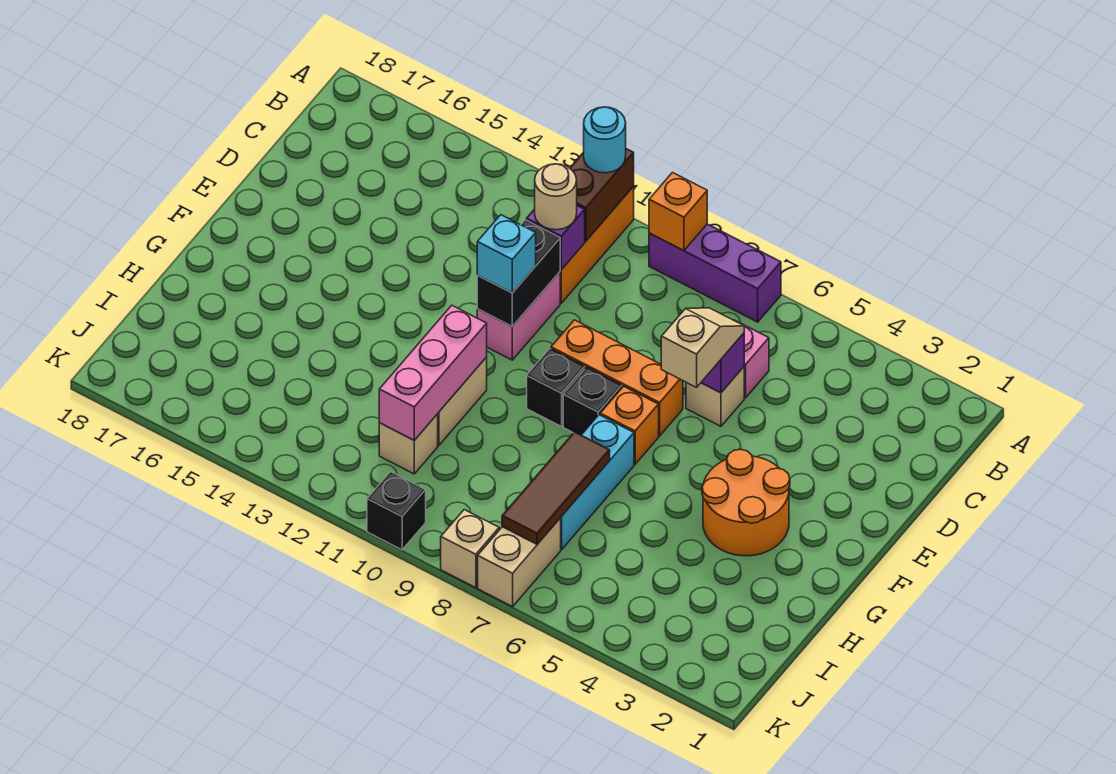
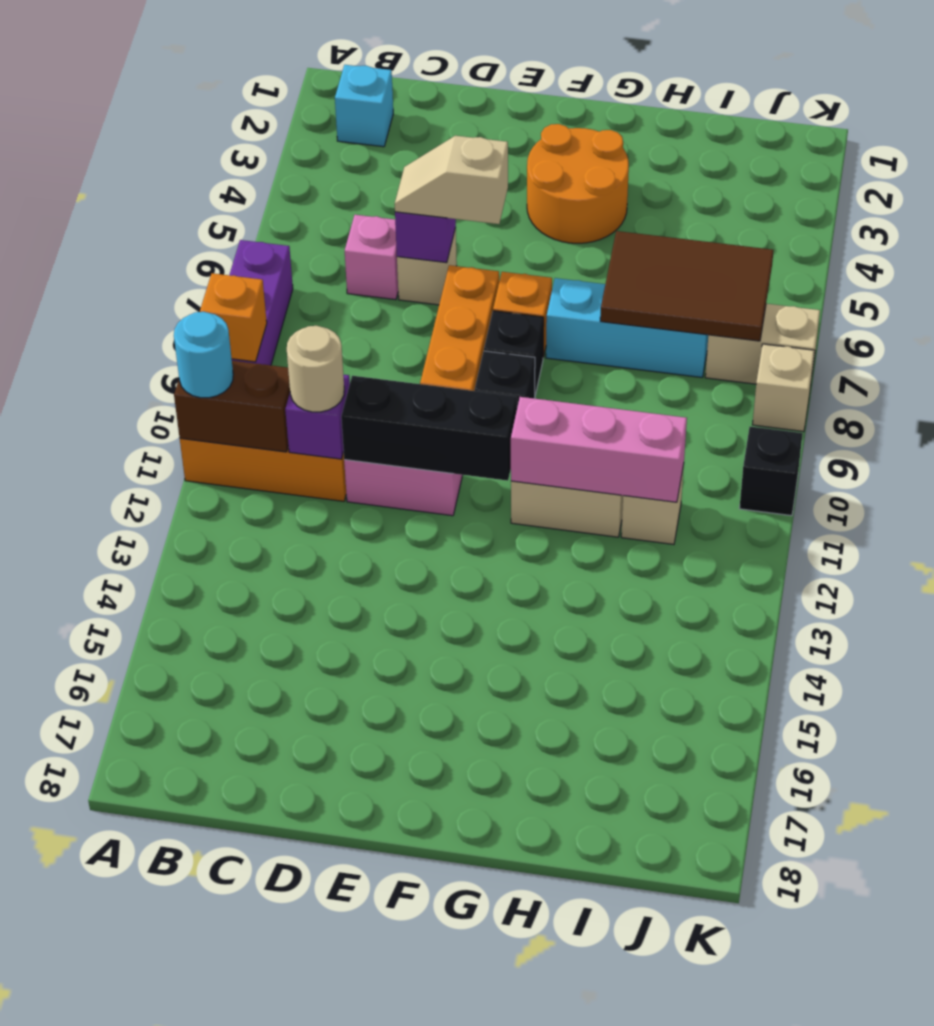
black 1x2 brick [477,220,561,327] -> black 1x3 brick [341,376,517,481]
cyan 1x1 brick [477,215,536,293] -> cyan 1x1 brick moved to [335,65,393,147]
brown 1x3 tile [502,432,610,544] -> brown 2x3 tile [600,231,774,341]

